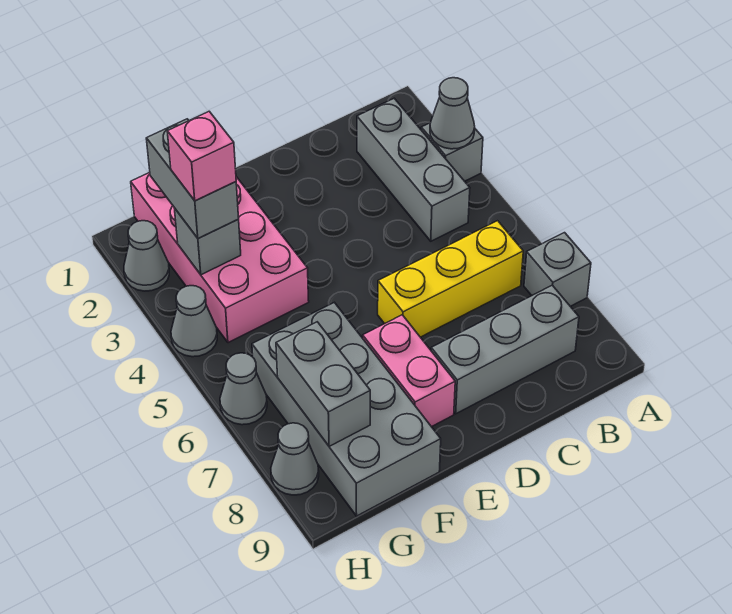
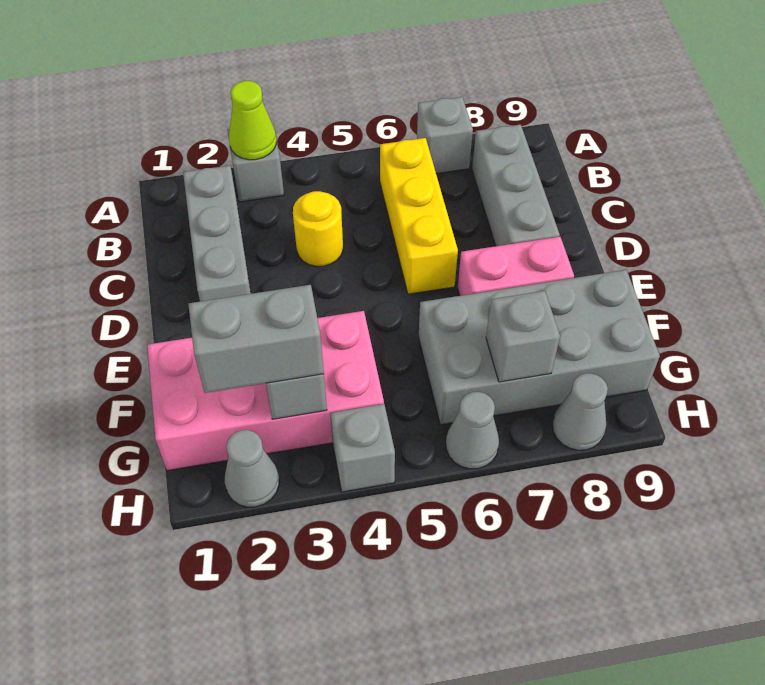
grey 1x1 cone [430,78,475,149] -> lime 1x1 cone [229,81,276,160]
grey 1x3 brick [357,99,470,241] -> grey 1x3 brick turned to [183,165,251,301]
none -> yellow 1x1 round brick [293,191,343,266]
pink 1x1 brick [167,111,236,201] -> none
grey 1x2 brick [276,322,370,446] -> grey 1x1 brick [486,291,560,382]
grey 1x1 cone [171,286,217,357] -> grey 1x1 brick [330,404,395,492]

